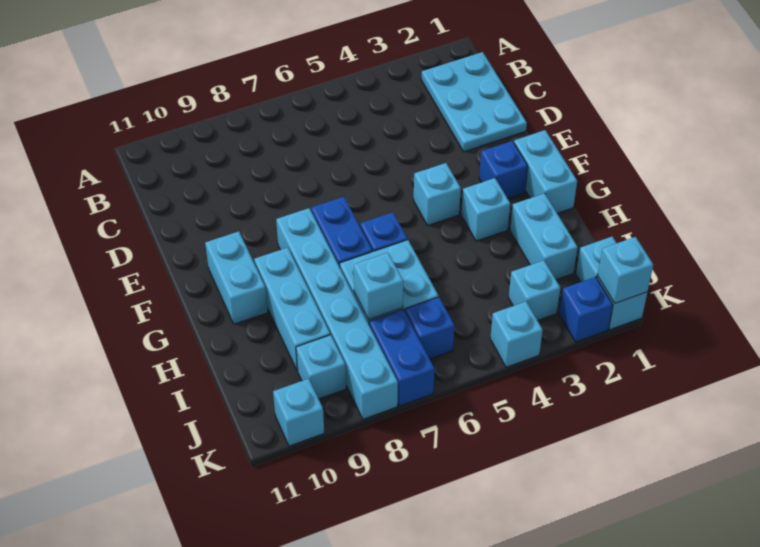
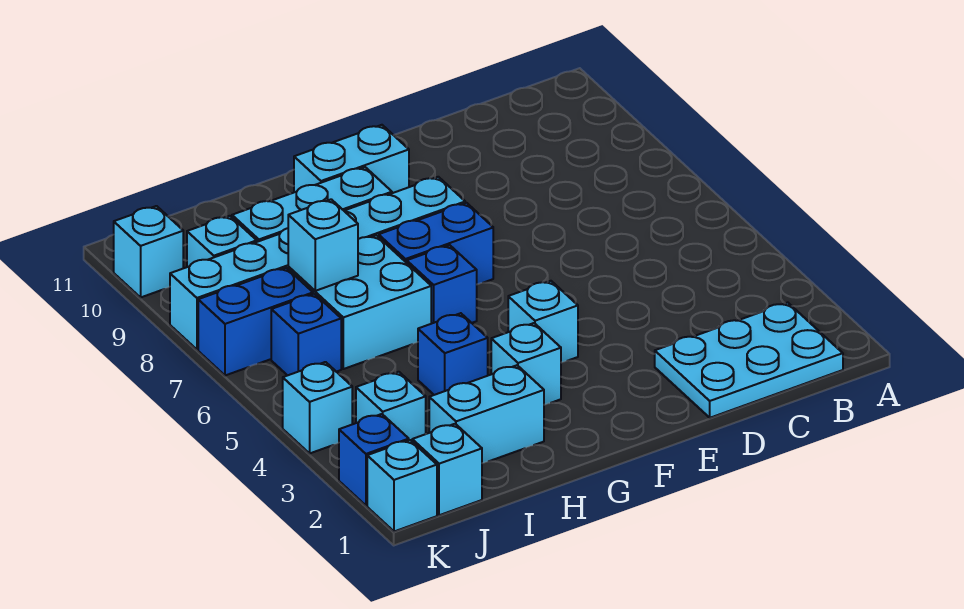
cyan 1x2 brick [514,130,577,213] -> none
blue 1x1 brick [479,141,528,199] -> blue 1x1 brick moved to [418,313,488,395]
cyan 1x1 brick [598,237,653,303] -> none

